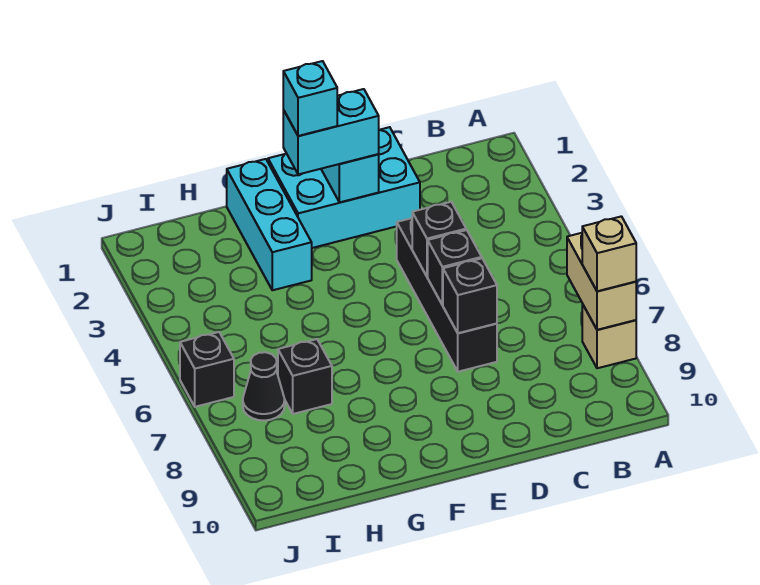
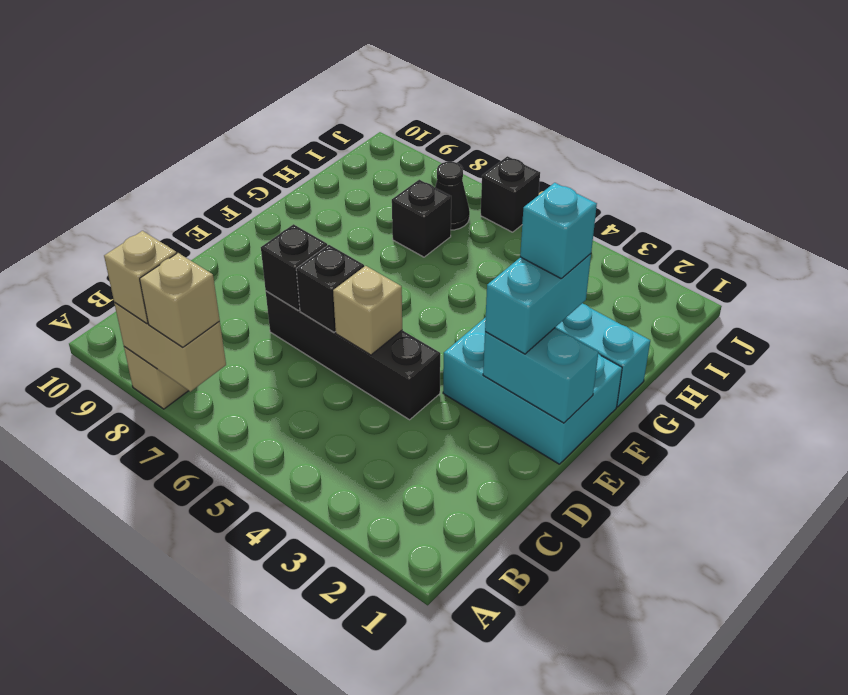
none -> tan 1x1 brick [140,253,220,347]
cyan 2x3 brick [268,127,420,248] -> cyan 2x3 brick turned to [443,317,622,464]
black 1x1 brick [412,202,466,277] -> tan 1x1 brick [333,266,402,355]

